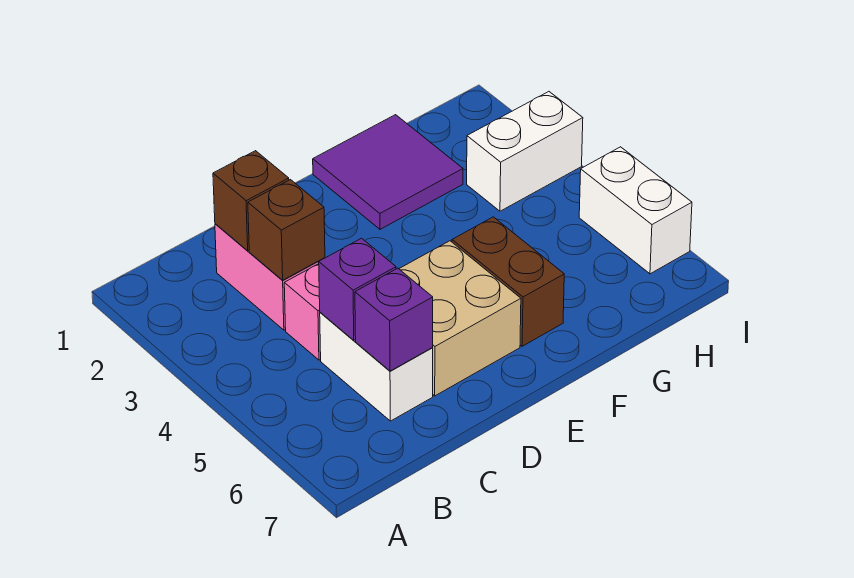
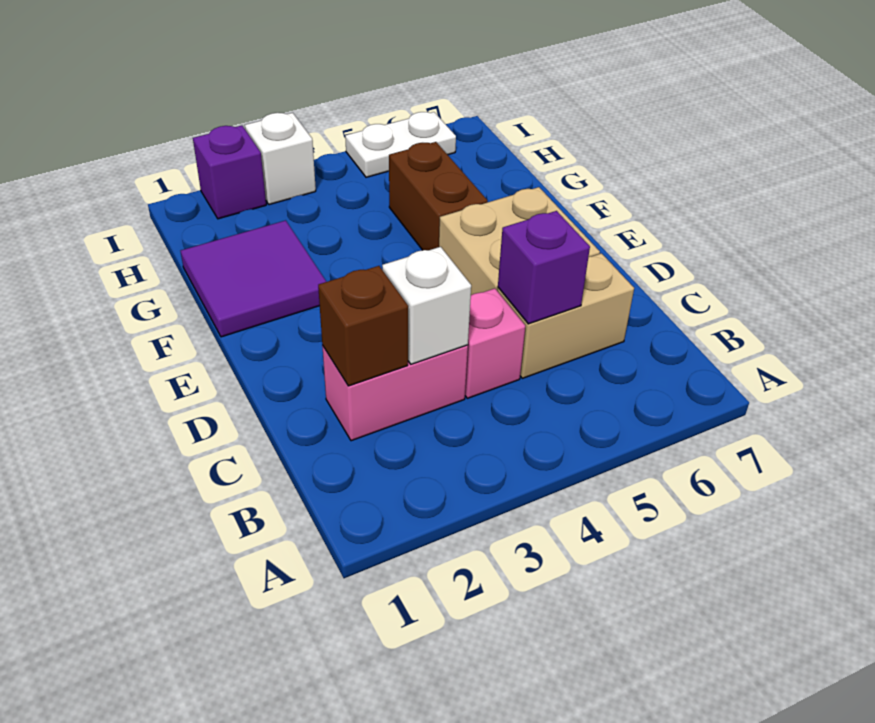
brown 1x1 brick [248,180,325,280] -> white 1x1 brick [382,247,471,364]
white 1x2 brick [320,312,433,421] -> tan 1x2 brick [497,253,634,378]
purple 1x1 brick [355,268,433,371] -> purple 1x1 brick moved to [193,126,266,219]
brown 1x2 brick [452,217,564,346] -> brown 1x2 brick turned to [389,142,488,250]
white 1x2 brick [467,92,583,211] -> white 1x1 brick [245,113,316,205]
white 1x2 brick [579,147,692,274] -> white 1x2 plate [345,112,456,177]

